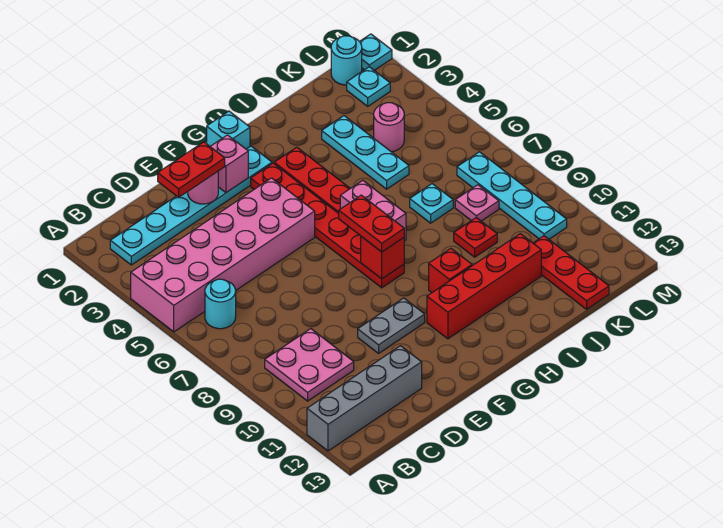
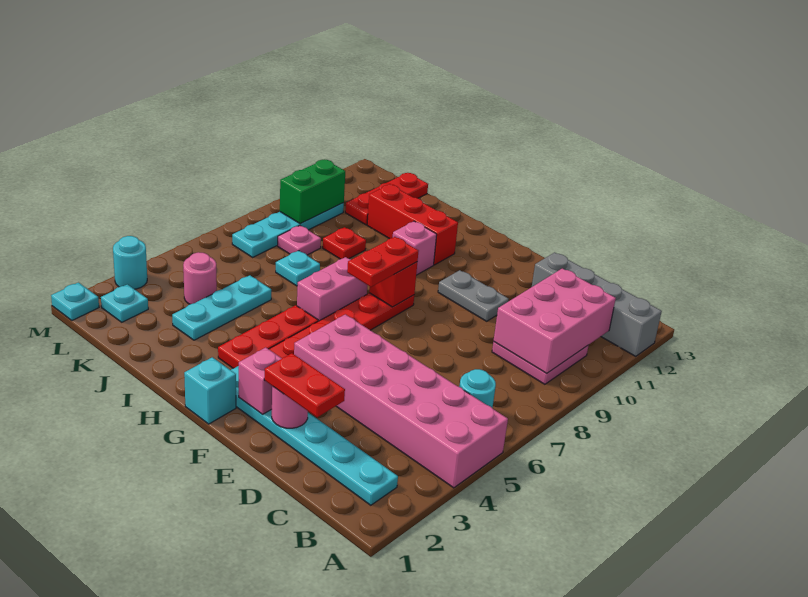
none -> pink 2x3 brick [494,268,616,373]
red 1x4 brick [427,234,541,339] -> red 1x3 brick [367,185,458,265]
red 1x1 brick [429,249,472,292] -> pink 1x1 brick [393,221,437,275]
cyan 1x1 round brick [331,36,362,85] -> cyan 1x1 round brick moved to [113,236,147,289]
none -> green 1x2 brick [280,160,345,224]

